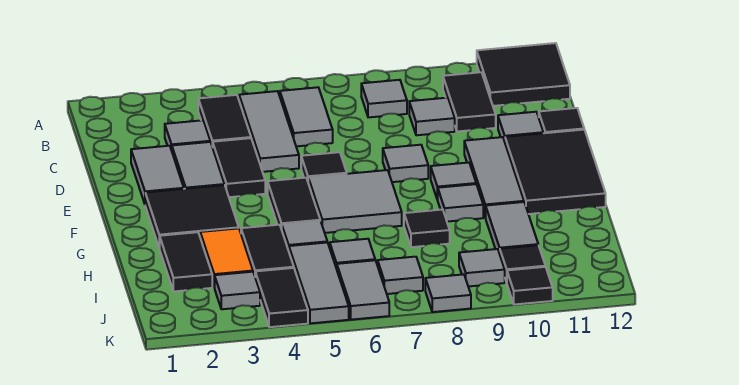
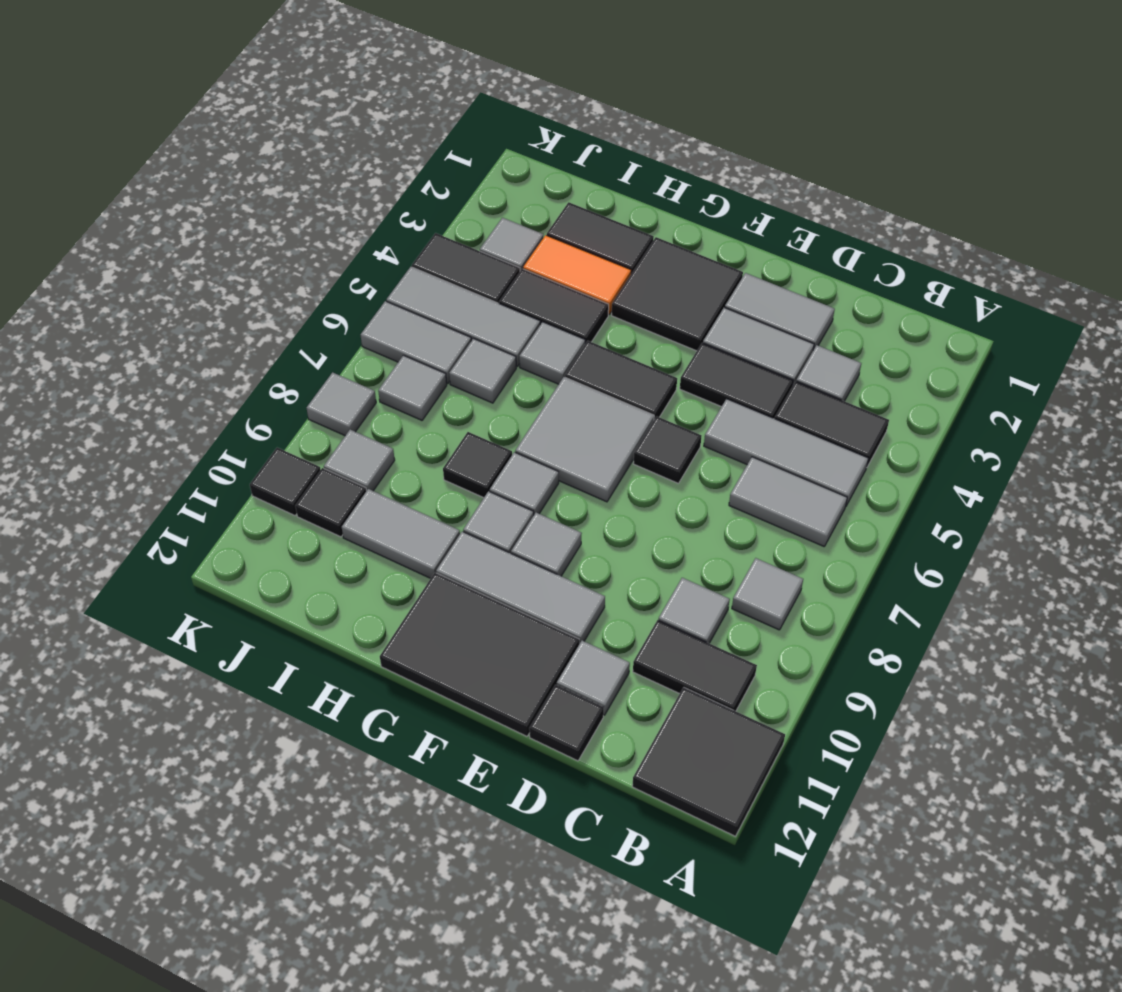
grey 1x1 tile [383,145,428,182] -> grey 1x1 tile moved to [490,452,559,514]

